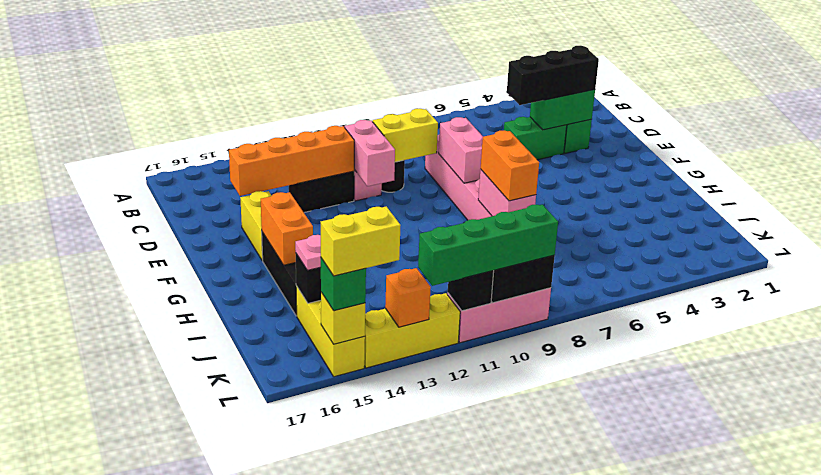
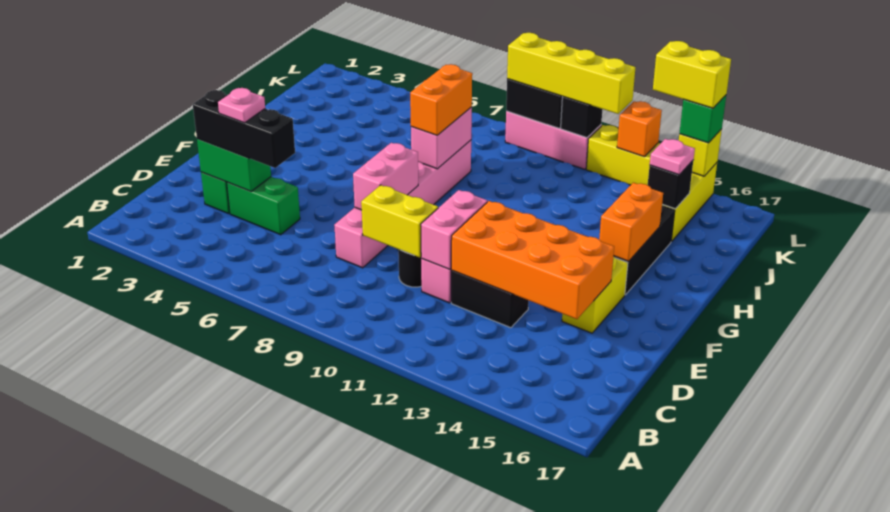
none -> pink 1x1 plate [218,88,265,123]
orange 1x4 brick [229,126,354,196] -> orange 2x4 brick [451,201,614,319]
green 1x4 brick [418,204,558,286] -> yellow 1x4 brick [507,33,636,114]

